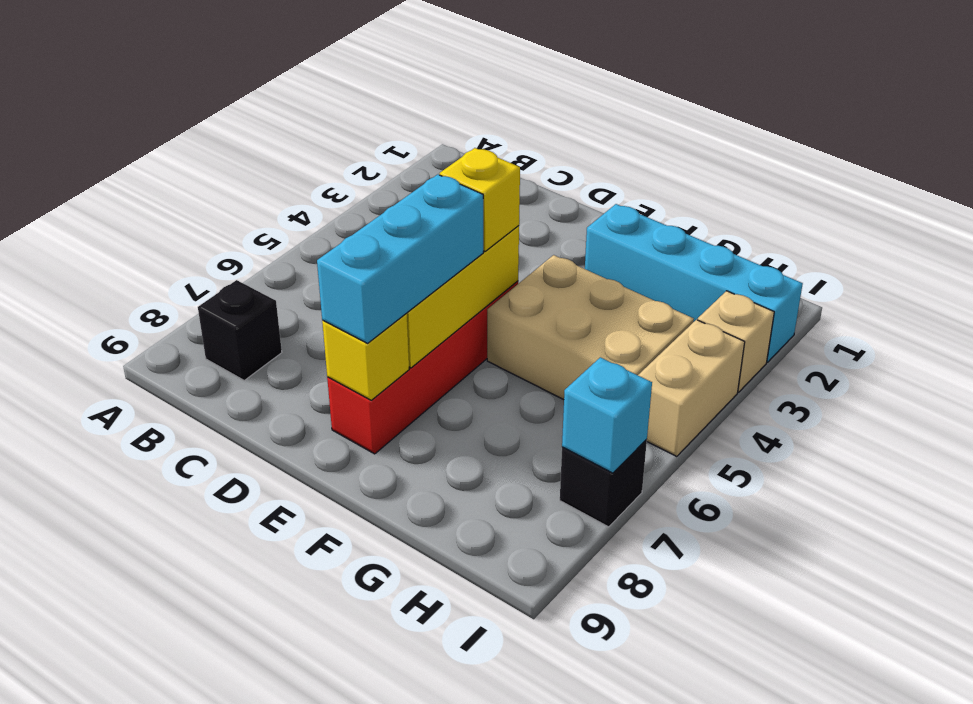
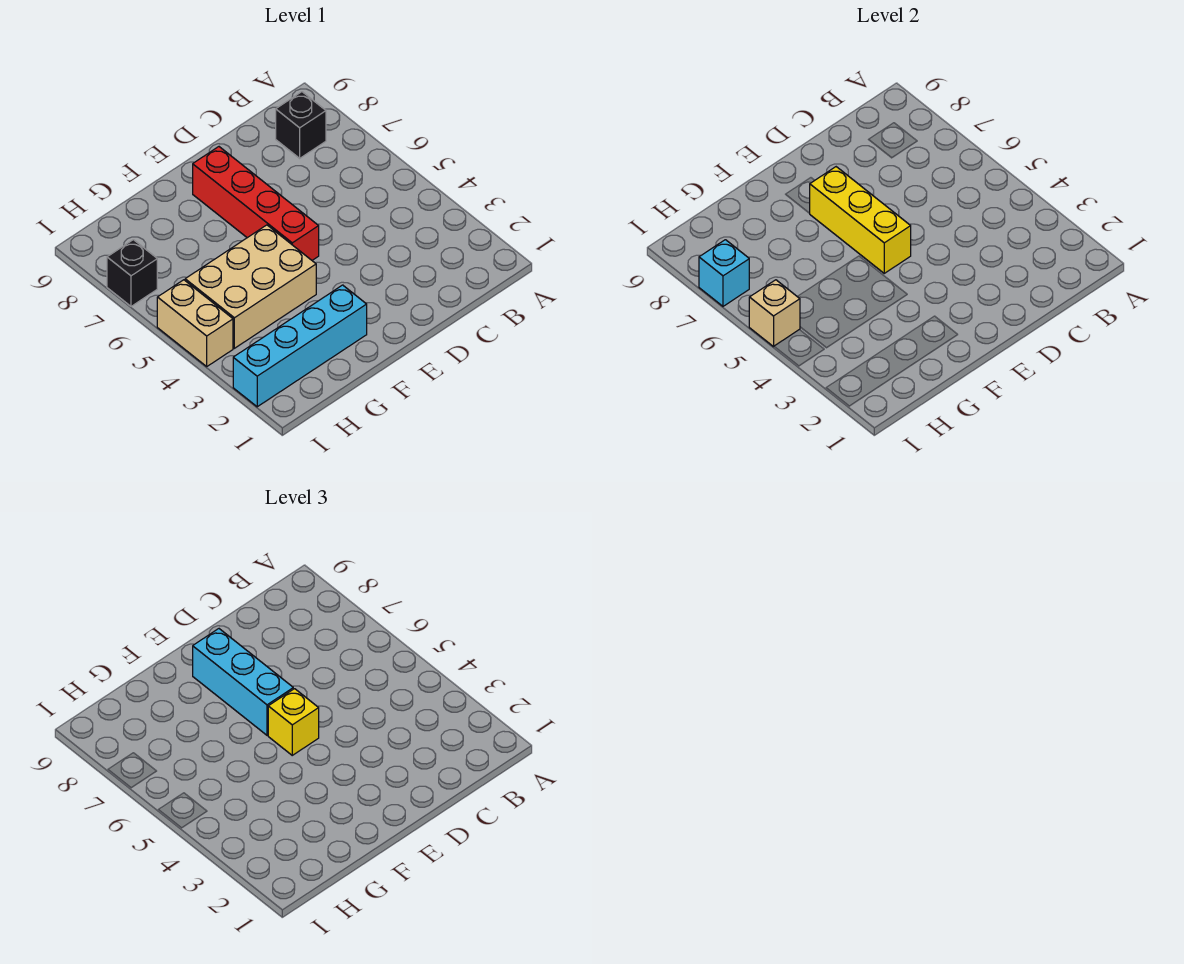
yellow 1x1 brick [322,313,409,400] -> none
tan 1x1 brick [698,291,774,392] -> tan 1x1 brick moved to [749,280,800,347]

